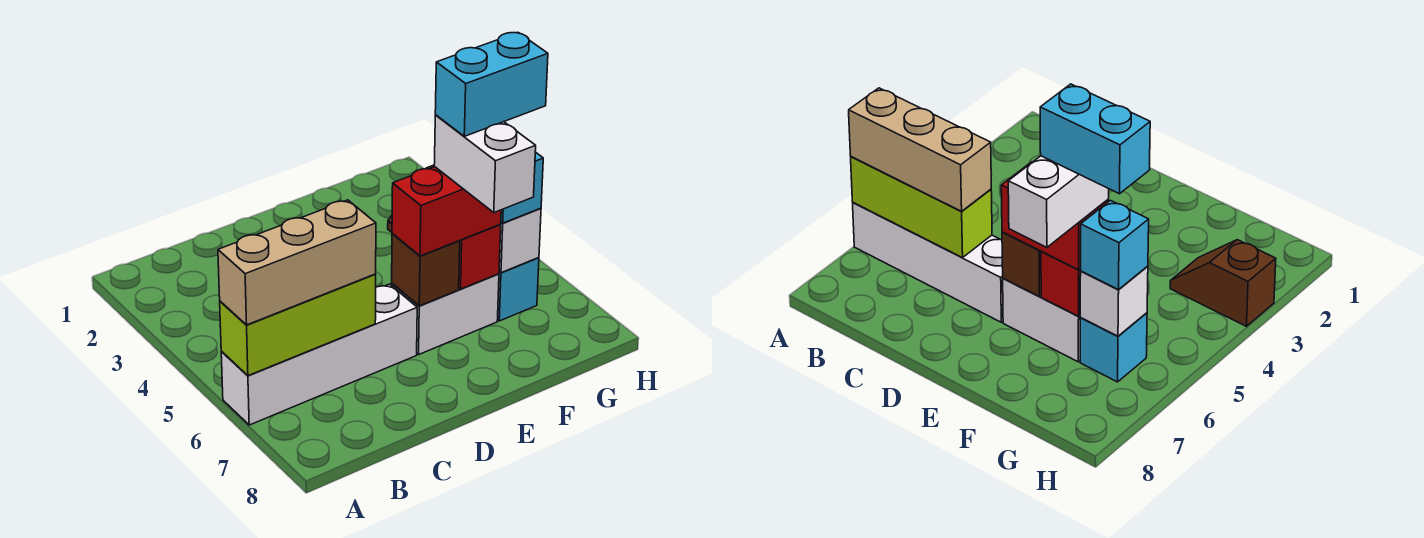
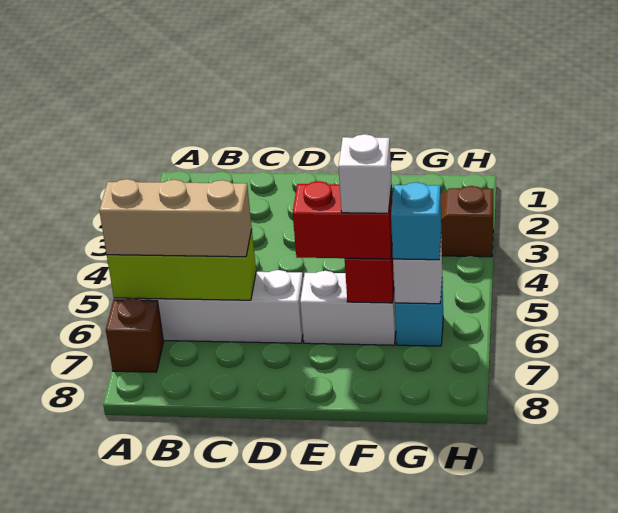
brown 1x1 brick [392,234,460,306] -> brown 1x1 brick moved to [106,298,163,372]
white 1x2 brick [434,115,536,213] -> white 1x1 brick [339,134,392,213]
cyan 1x2 brick [435,33,548,136] -> none

